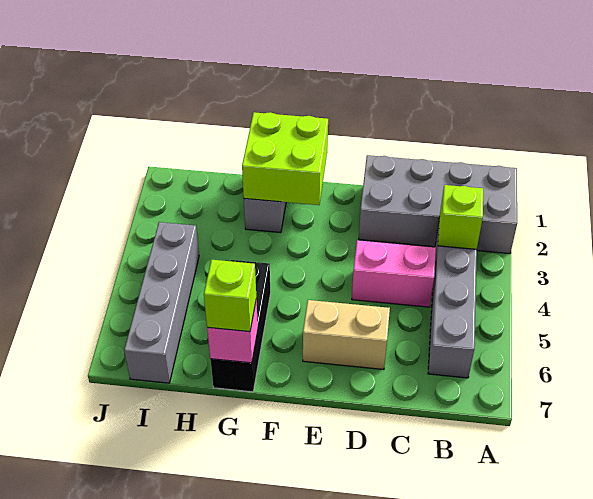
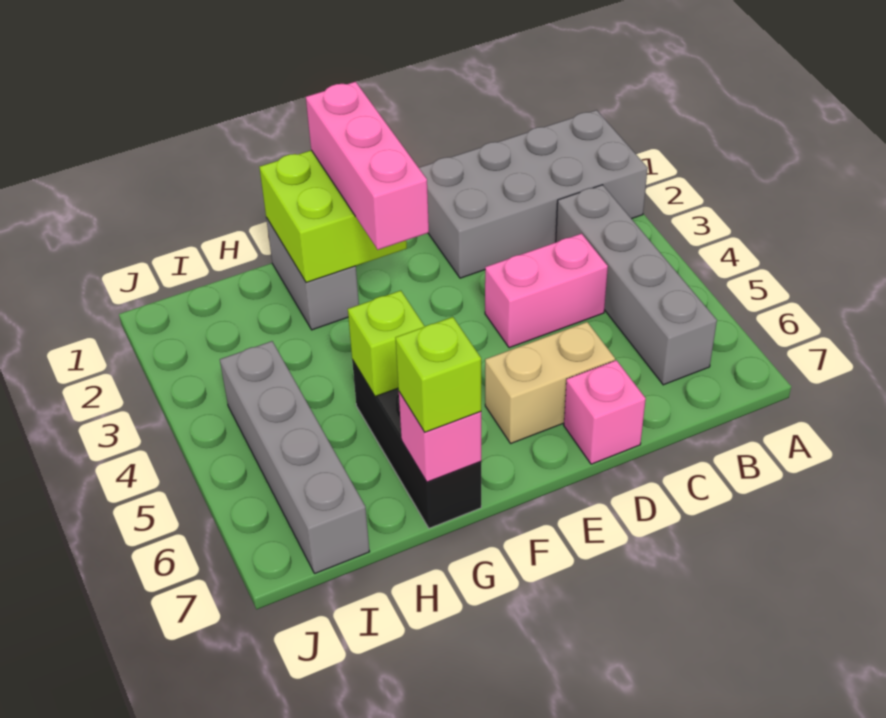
lime 1x1 brick [438,185,483,249] -> lime 1x1 brick moved to [348,291,425,397]
none -> pink 1x1 brick [564,360,646,464]
none -> pink 1x3 brick [306,82,429,250]

